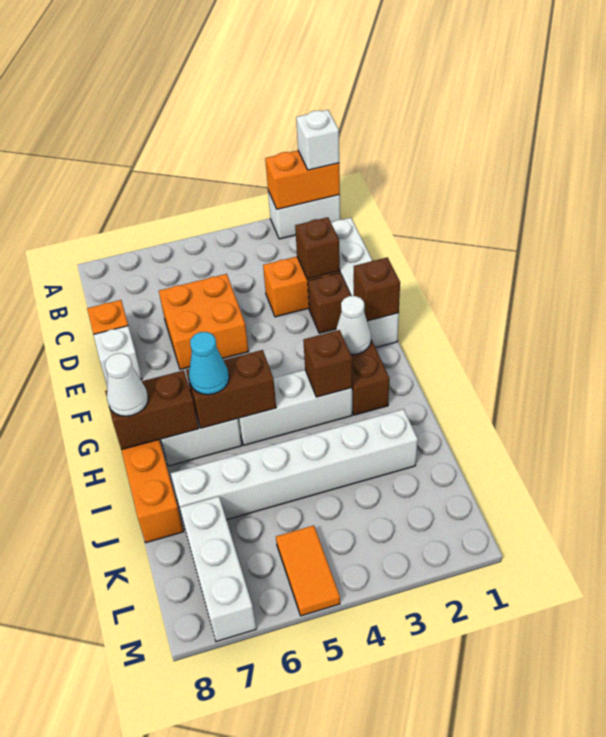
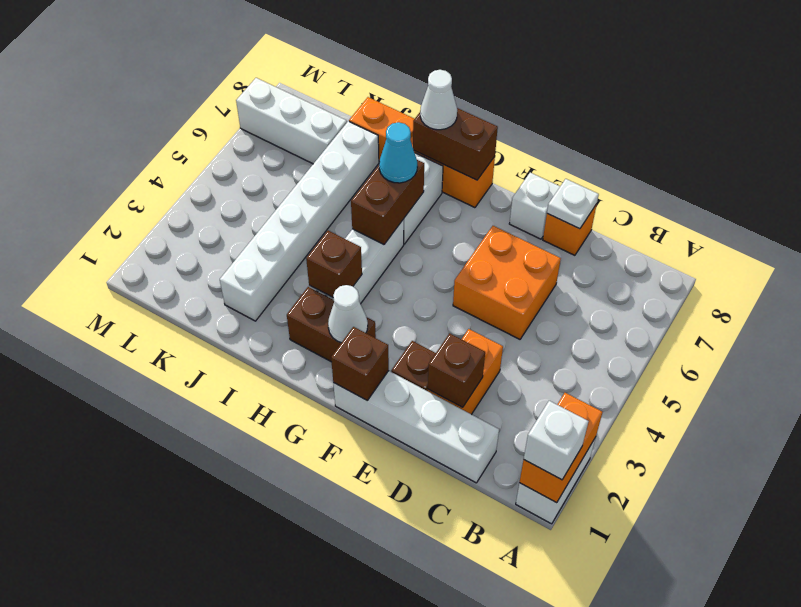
none -> white 1x1 plate [547,179,599,229]
brown 1x2 brick [105,370,199,450] -> brown 1x2 brick turned to [413,108,498,180]
orange 1x2 tile [276,525,340,616] -> none

